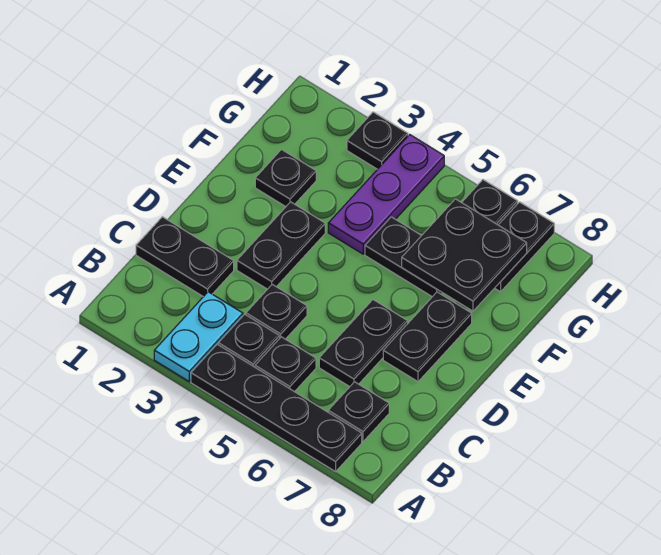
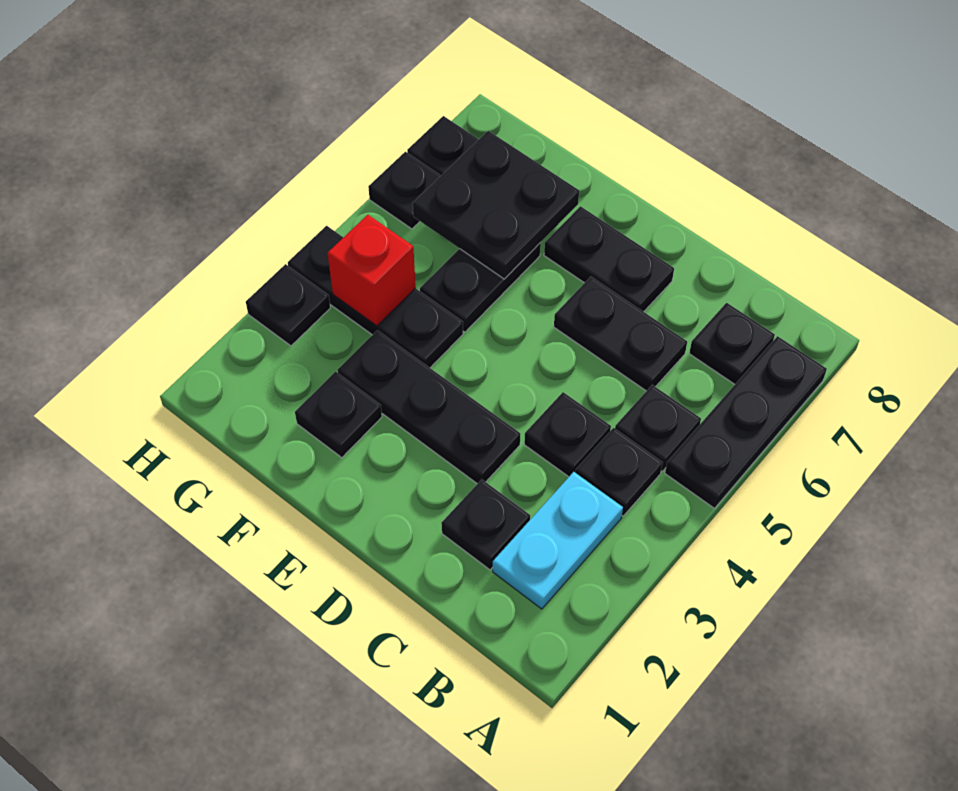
cyan 1x2 plate [154,292,243,381] -> cyan 1x2 plate turned to [493,472,623,609]
black 1x4 plate [191,344,362,472] -> black 1x3 plate [665,336,827,508]
black 1x2 plate [136,217,234,297] -> black 1x1 plate [441,479,530,570]
black 1x2 plate [237,202,325,289] -> black 1x3 plate [338,330,520,484]
purple 1x3 plate [328,135,444,254] -> black 1x3 plate [288,226,463,368]
none -> red 1x1 brick [328,215,416,326]

